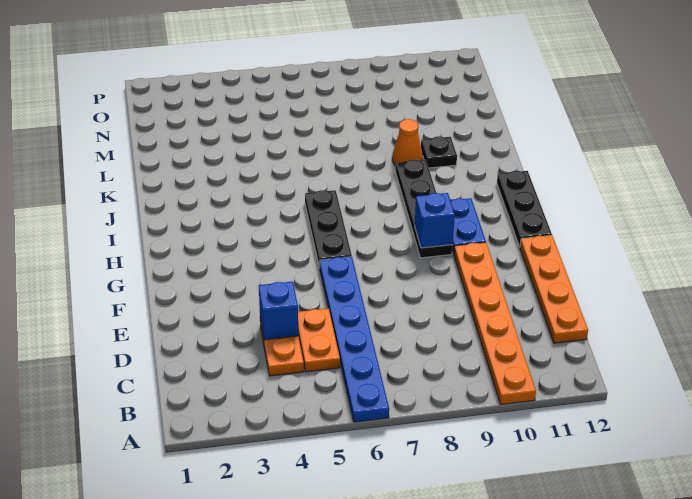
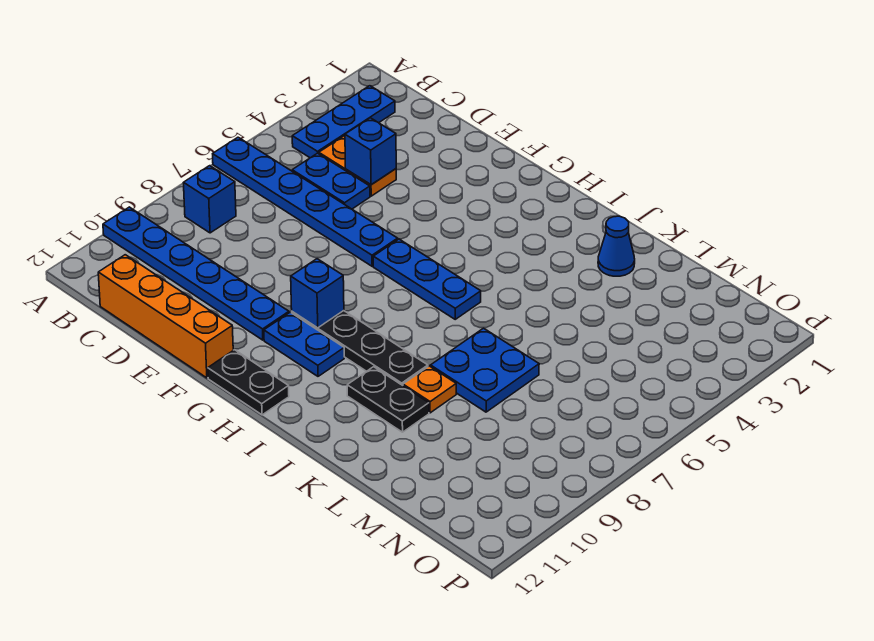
orange 1x6 plate [454,242,536,405] -> blue 1x6 plate [103,207,289,340]
none -> blue 1x3 plate [292,86,395,158]
none -> blue 1x1 brick [184,166,236,233]
orange 1x2 plate [298,308,340,372] -> blue 1x2 plate [292,153,370,209]
orange 1x4 plate [520,235,588,343] -> orange 1x4 brick [98,255,233,378]
black 1x3 plate [305,190,352,268] -> blue 1x3 plate [373,239,481,319]
black 1x3 plate [497,171,552,247] -> black 1x2 plate [208,350,289,415]
none -> blue 1x1 cone [598,216,635,276]
none -> blue 2x2 plate [431,328,539,412]
orange 1x1 cone [392,119,423,166] -> orange 1x1 plate [403,366,456,413]
black 1x1 plate [421,136,457,168] -> black 1x2 plate [347,367,429,432]

